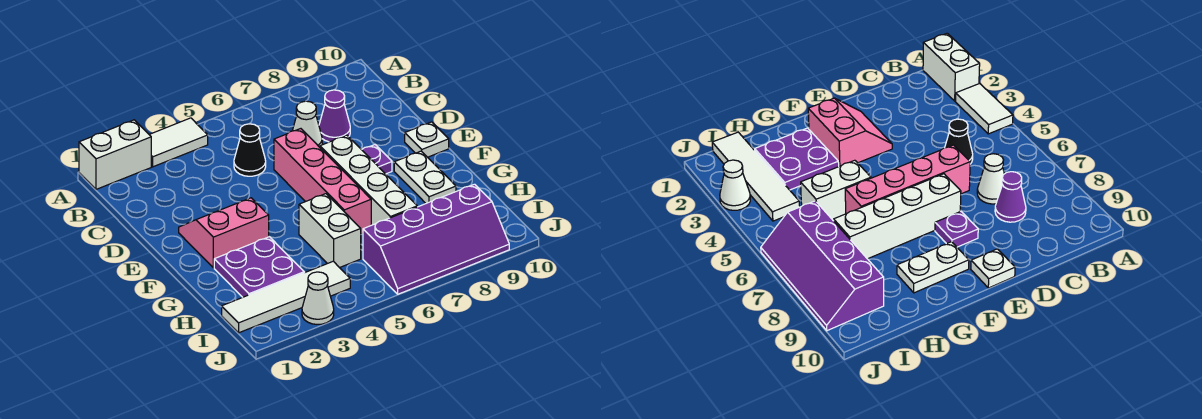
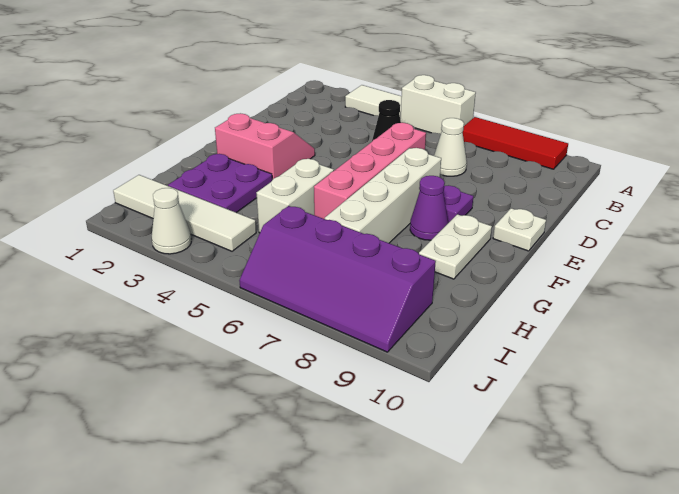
white 1x2 brick [79,120,151,189] -> white 1x2 brick moved to [400,75,476,134]
none -> red 1x3 tile [463,117,568,169]
purple 1x1 cone [319,90,350,142] -> purple 1x1 cone moved to [410,176,448,240]

